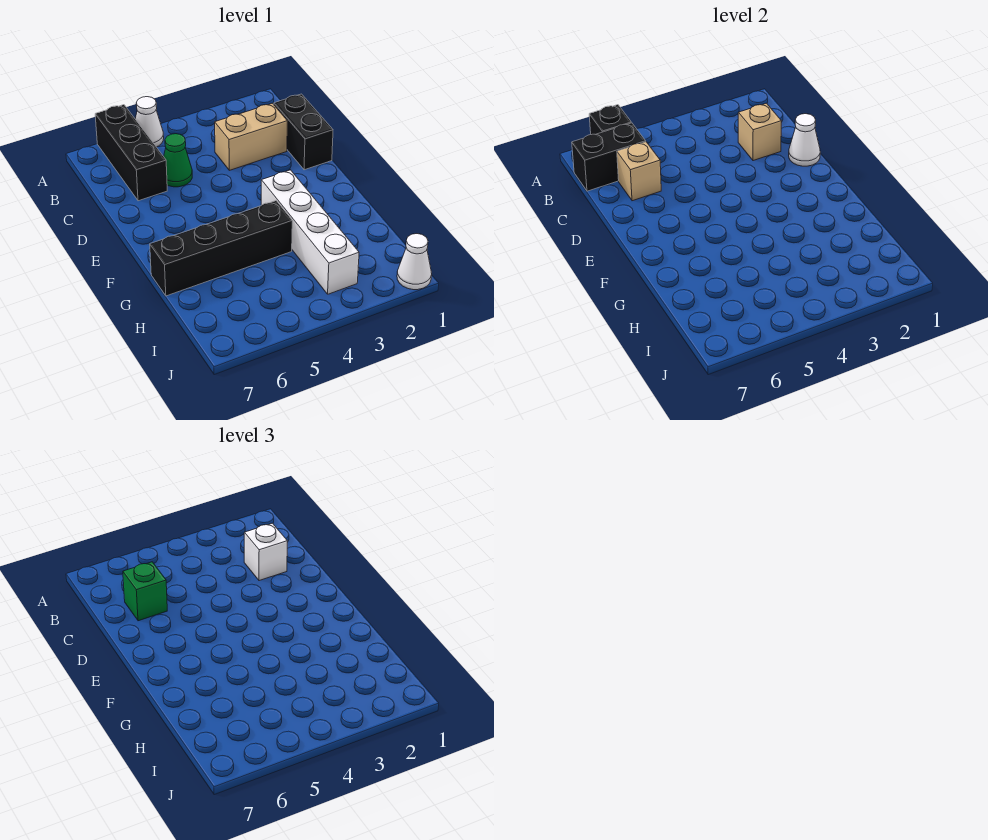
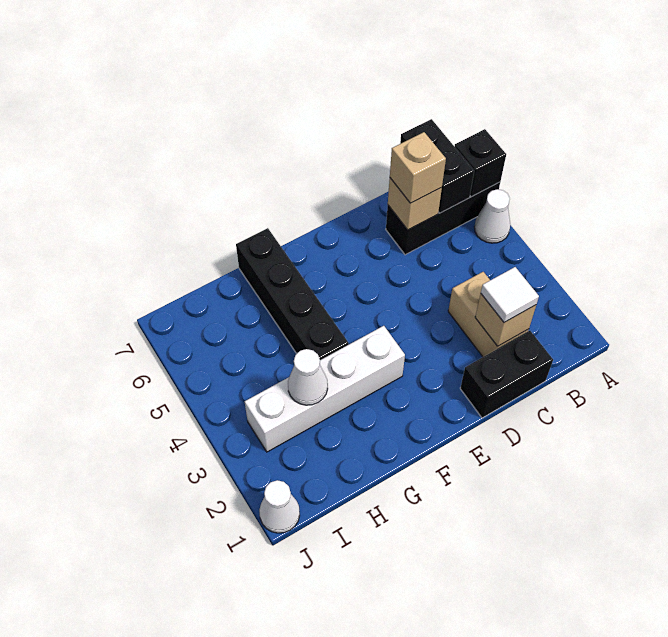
white 1x1 brick [244,523,287,581] -> white 1x1 tile [481,267,539,322]
green 1x1 cone [164,134,192,187] -> none
green 1x1 brick [123,562,167,621] -> tan 1x1 brick [390,132,446,203]
white 1x1 cone [789,114,820,166] -> white 1x1 cone moved to [288,349,328,405]

